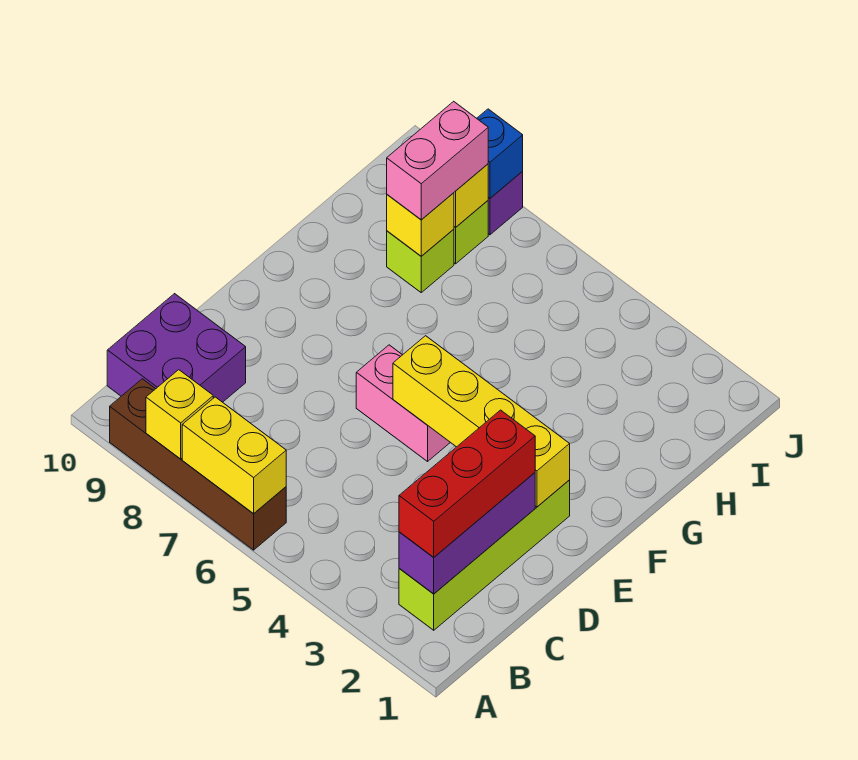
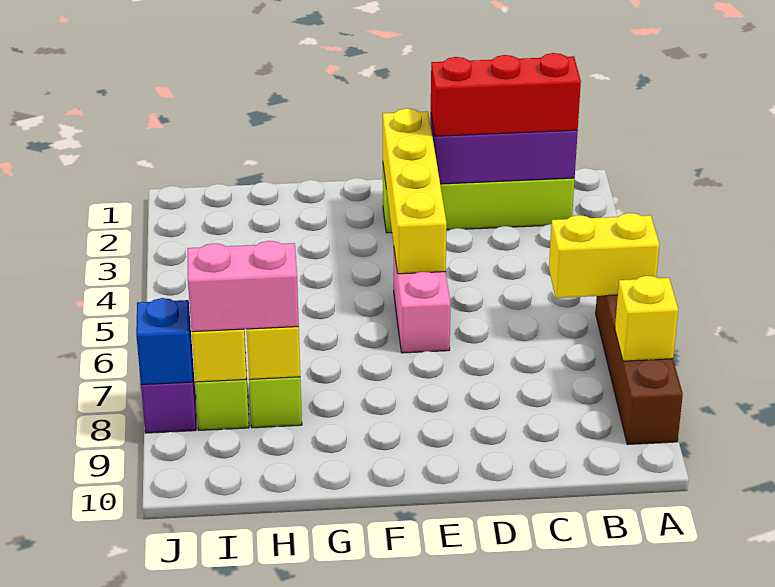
yellow 1x2 brick [182,397,286,513] -> yellow 1x2 brick turned to [549,213,660,298]
purple 2x2 brick [107,294,246,402] -> none

